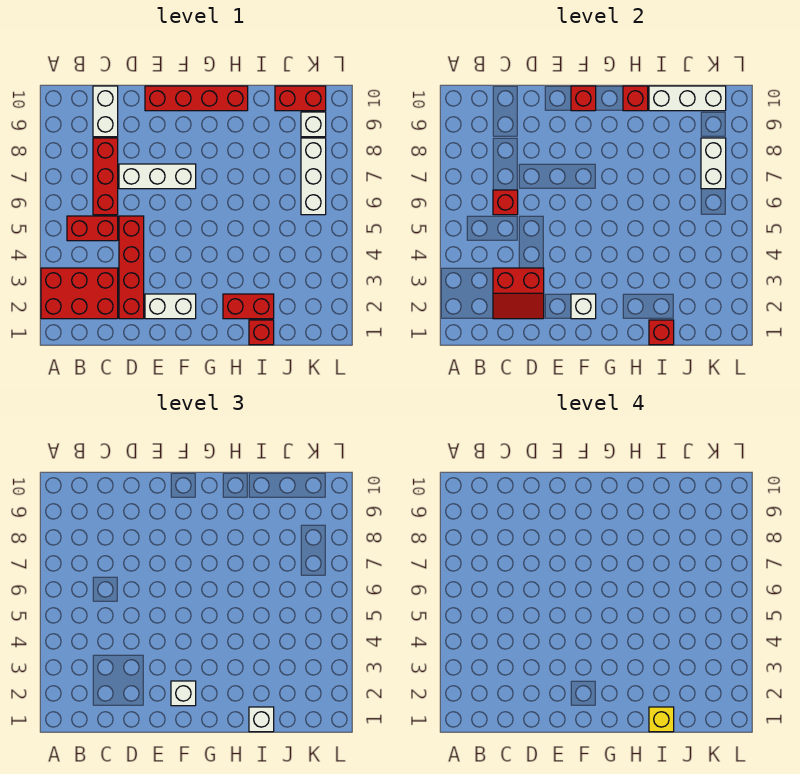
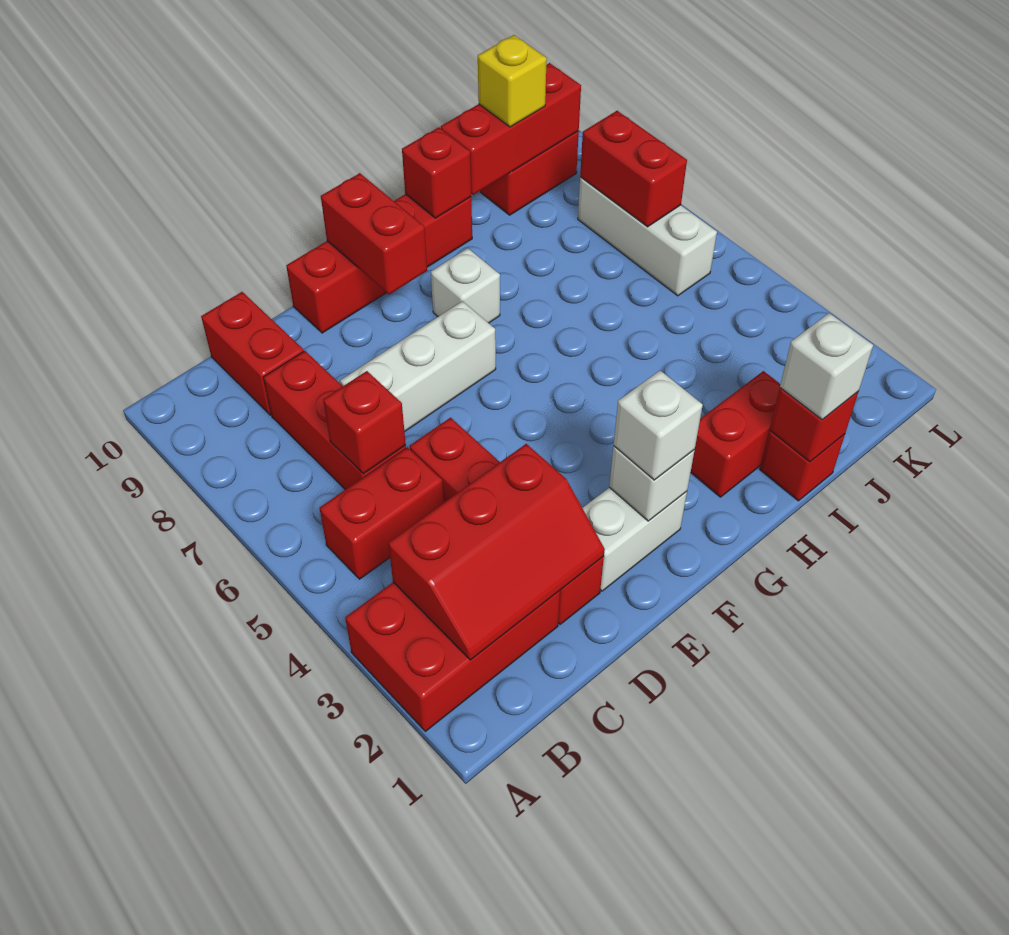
red 2x2 slope [493,268,544,319] -> red 2x3 slope [388,444,605,660]
white 1x2 brick [93,86,118,137] -> red 1x2 brick [201,292,304,415]
red 1x1 brick [571,86,596,111] -> red 1x2 brick [321,173,427,295]
yellow 1x1 brick [649,707,674,732] -> yellow 1x1 brick moved to [478,35,547,127]
white 1x3 brick [649,86,726,111] -> red 1x3 brick [441,63,581,195]
white 1x2 brick [701,138,726,189] -> red 1x2 brick [580,111,687,227]
white 1x1 brick [301,112,326,137] -> white 1x1 brick moved to [431,248,500,323]

